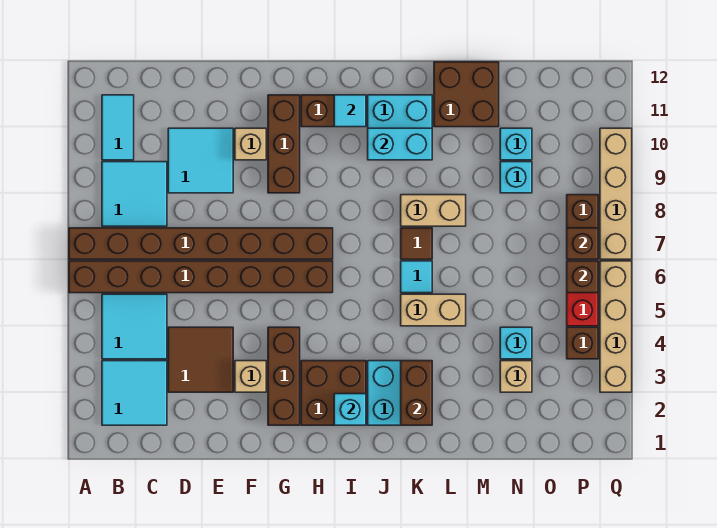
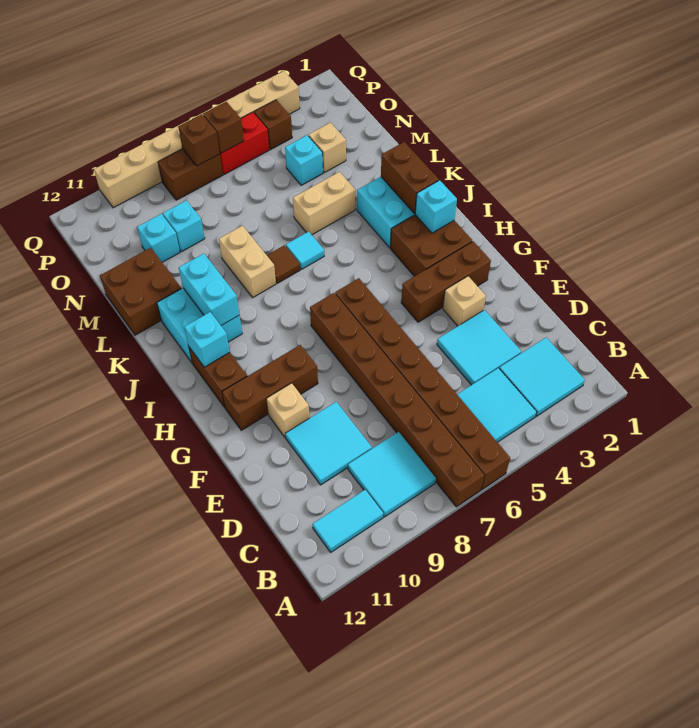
brown 2x2 tile [168,327,233,392] -> cyan 2x2 tile [437,310,521,385]
cyan 1x1 tile [334,95,366,127] -> cyan 1x1 brick [184,312,230,367]
brown 1x2 brick [401,361,432,425] -> brown 1x2 brick turned to [381,142,439,214]
tan 1x2 brick [401,294,466,326] -> tan 1x2 brick turned to [293,172,355,235]

